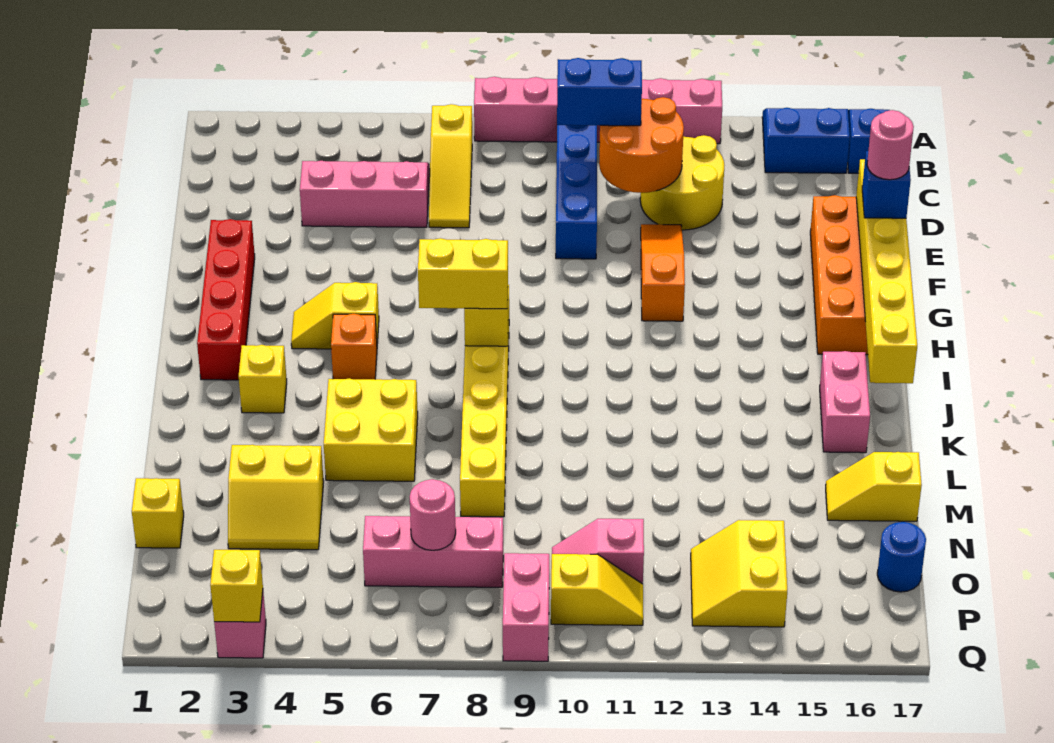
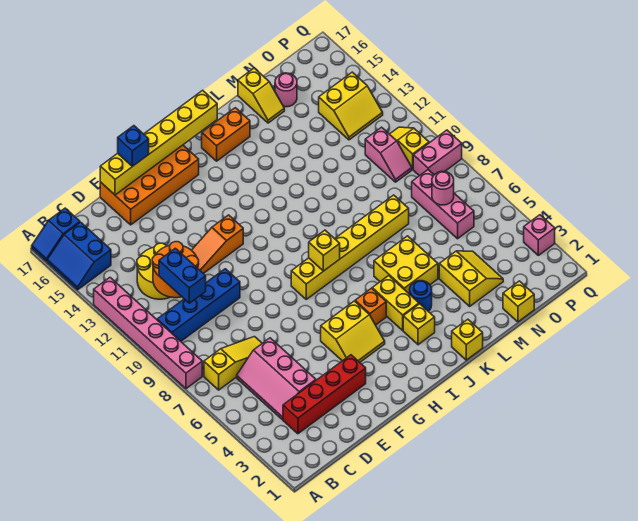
red 1x4 brick [197,219,255,380] -> red 1x4 brick moved to [283,355,366,434]
pink 1x1 round brick [867,110,914,180] -> pink 1x1 round brick moved to [275,73,297,107]
yellow 1x2 slope [291,282,379,349] -> yellow 2x2 slope [321,301,385,362]
yellow 1x2 brick [418,238,508,309] -> yellow 1x2 brick moved to [372,276,419,330]
pink 1x2 brick [820,351,870,453] -> orange 1x2 brick [202,108,250,161]
blue 1x1 round brick [877,522,926,592] -> blue 1x1 round brick moved to [410,281,432,311]
yellow 1x1 brick [210,550,263,622] -> yellow 1x1 brick moved to [452,319,483,360]

